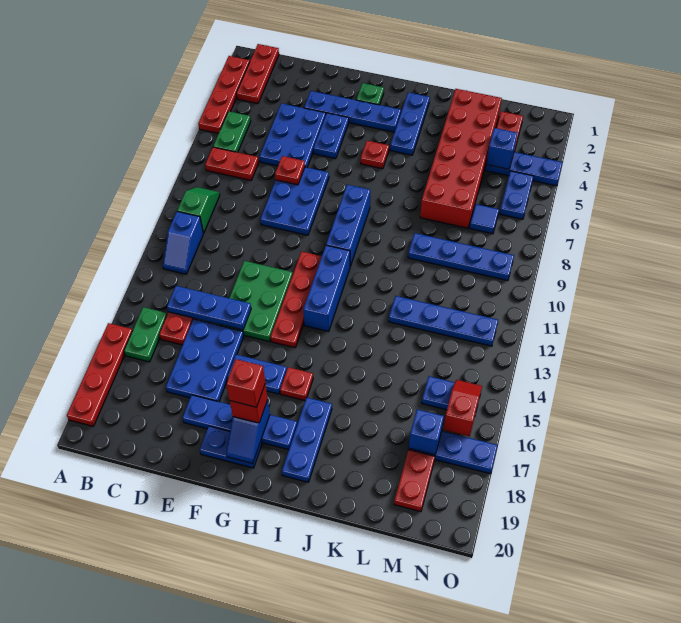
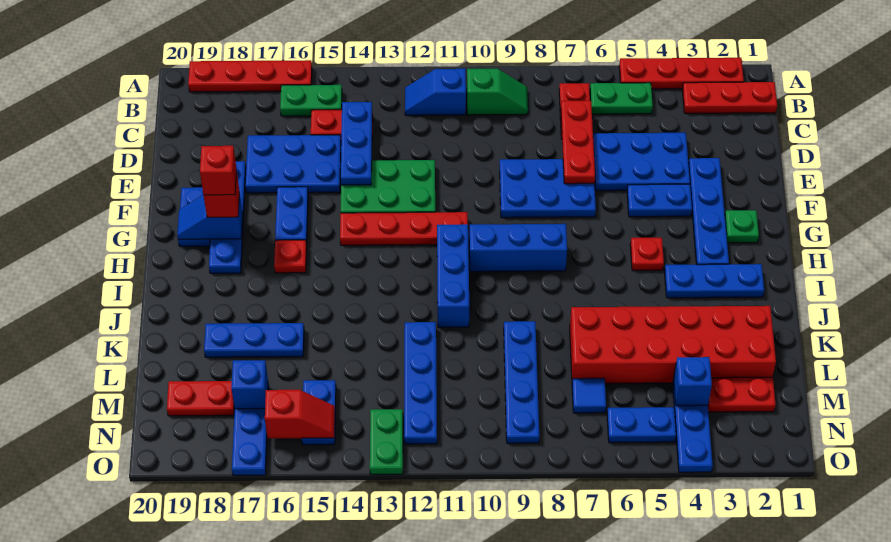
red 1x1 plate [275,156,305,185] -> red 1x3 plate [561,101,595,184]
blue 1x3 brick [303,245,350,332] -> blue 1x3 brick turned to [437,224,469,327]
blue 1x3 plate [282,398,332,482] -> blue 1x3 plate moved to [204,323,304,357]
none -> green 1x2 plate [370,409,403,474]

